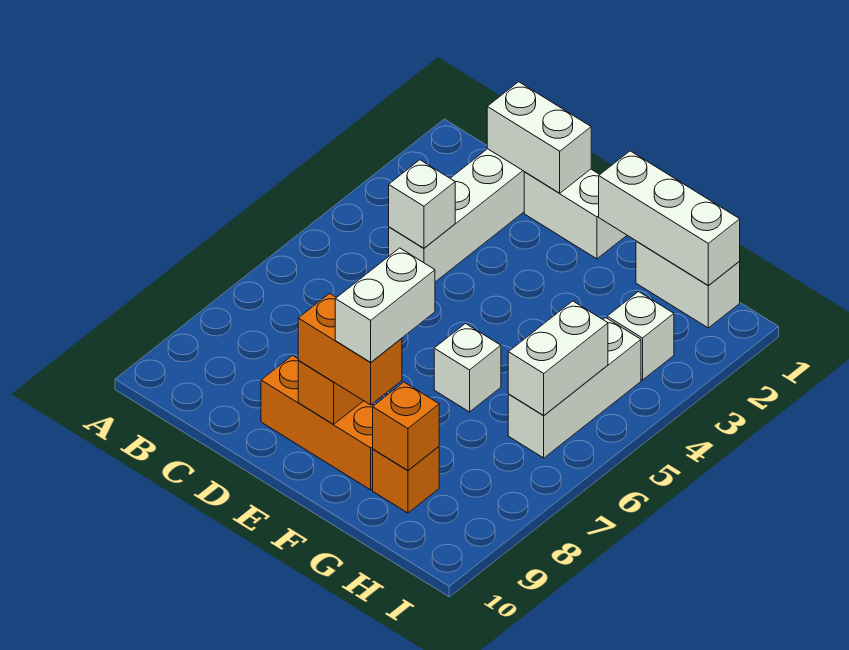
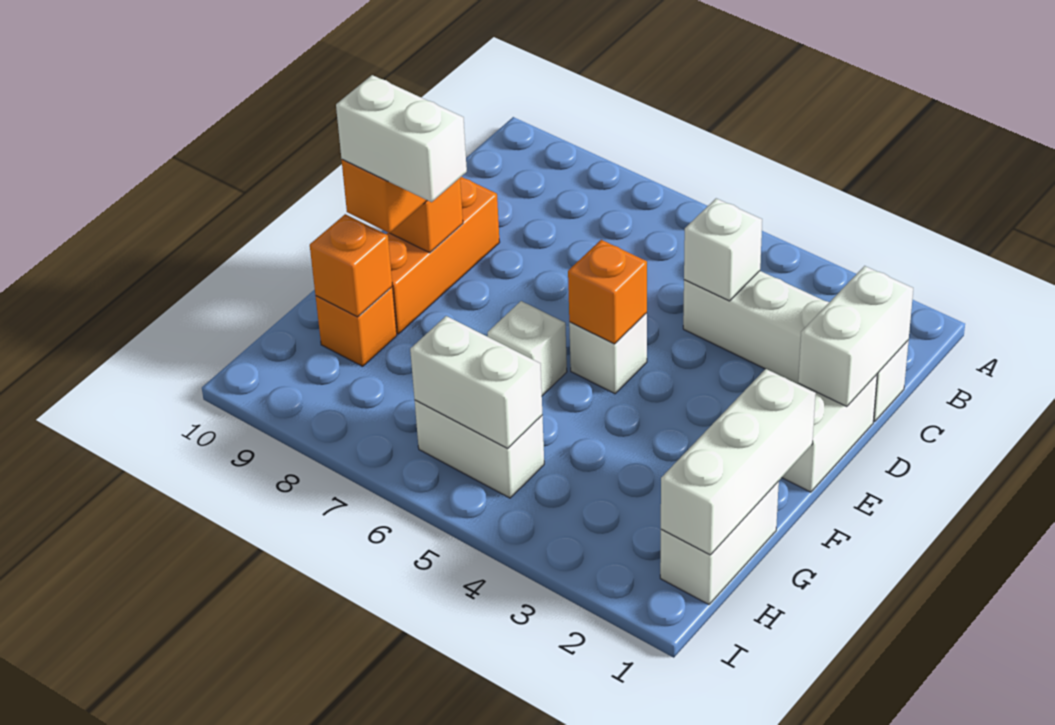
none -> orange 1x1 brick [568,240,647,344]
white 1x1 brick [607,292,674,380] -> white 1x1 brick moved to [569,313,647,394]
white 1x3 brick [508,318,641,458] -> white 1x2 brick [415,400,544,498]

